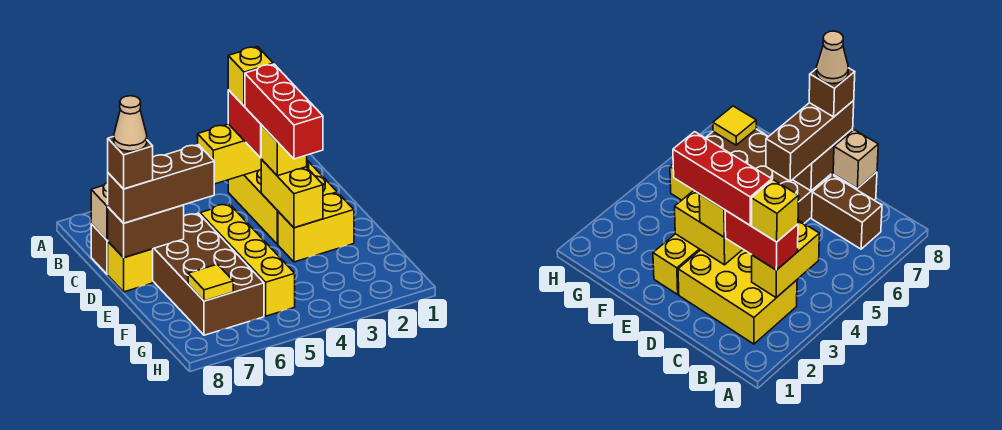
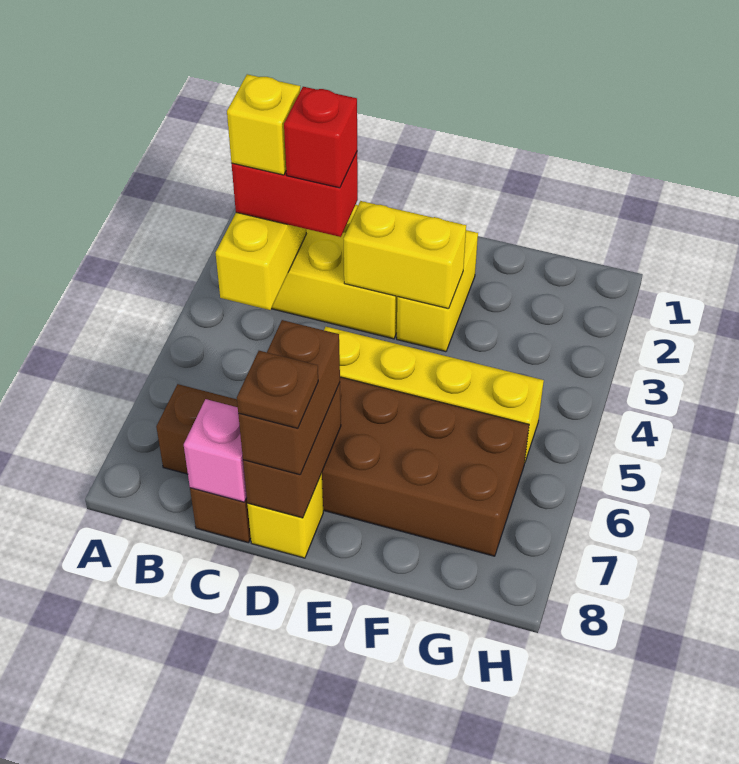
red 1x3 brick [245,64,323,159] -> red 1x1 brick [284,87,357,188]
tan 1x1 brick [91,183,108,240] -> pink 1x1 brick [184,399,247,502]
yellow 1x1 brick [261,125,307,176] -> none
brown 1x3 brick [108,145,214,223] -> brown 1x2 brick [238,320,340,475]
brown 1x1 brick [108,137,153,189] -> brown 1x1 plate [237,351,318,428]
tan 1x1 cone [114,96,147,151] -> none
yellow 1x1 tile [188,264,233,301] -> none

